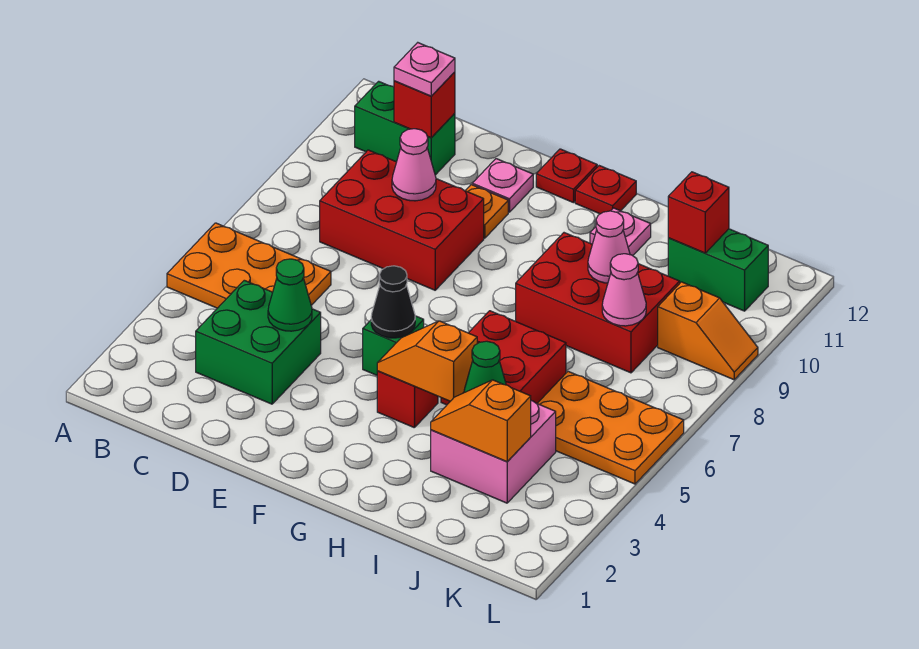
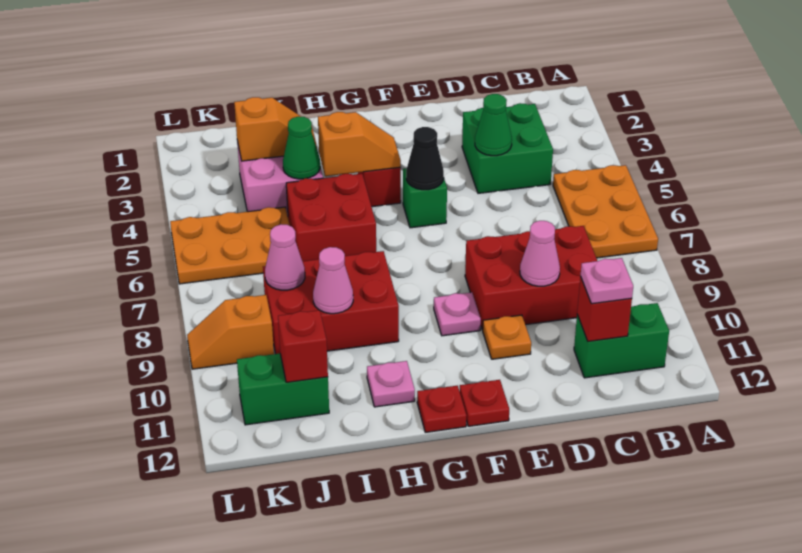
orange 2x3 plate [167,223,331,308] -> orange 2x3 plate turned to [553,165,658,258]
pink 1x1 plate [472,159,533,212] -> pink 1x1 plate moved to [434,292,481,336]

